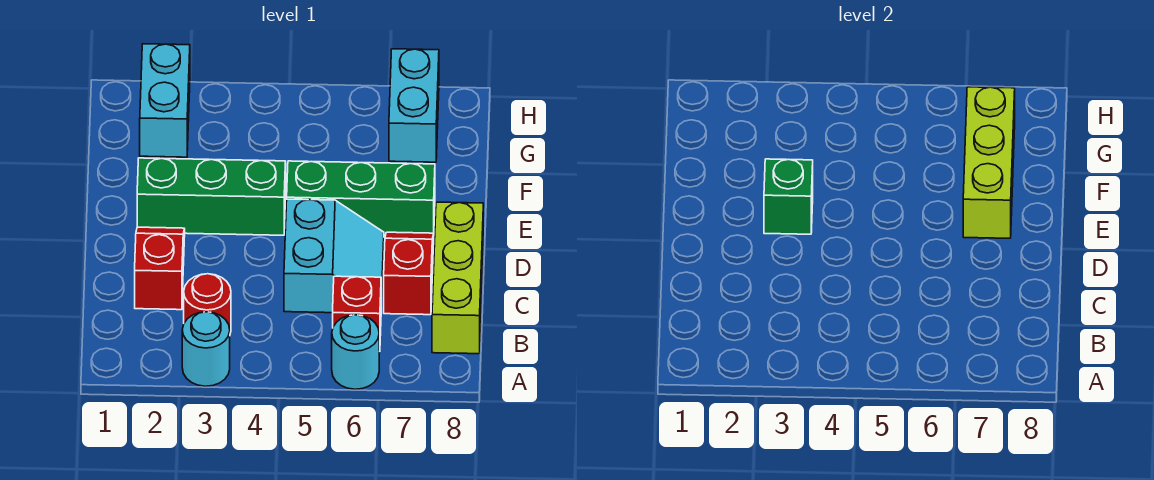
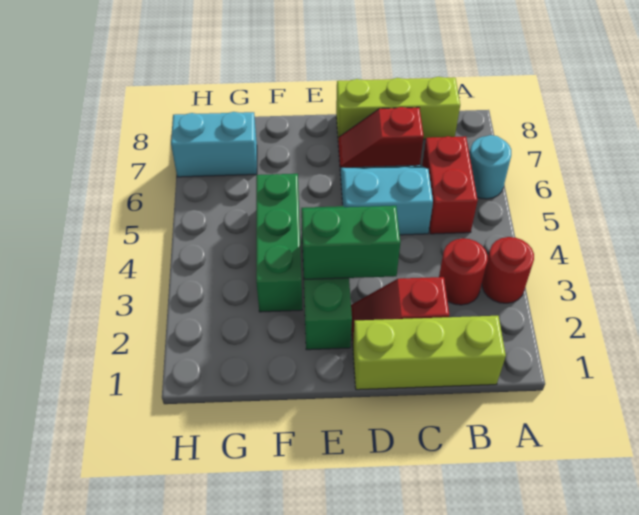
cyan 1x1 round brick [182,312,230,386] -> red 1x1 round brick [482,237,534,303]
red 1x1 brick [333,276,381,352] -> red 1x2 brick [422,136,478,234]
green 1x1 brick [764,159,813,234] -> green 1x2 brick [302,206,400,279]
green 1x3 brick [287,161,435,237] -> green 1x3 brick moved to [256,174,302,312]
lime 1x3 brick [963,87,1015,238] -> lime 1x3 brick moved to [353,316,506,390]
cyan 1x2 brick [140,44,190,157] -> none

